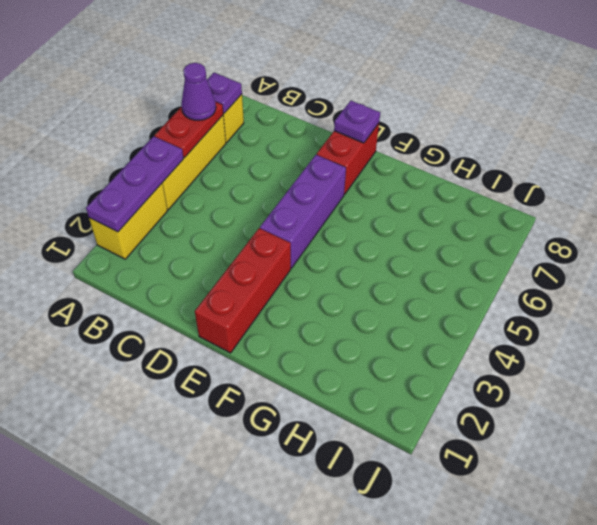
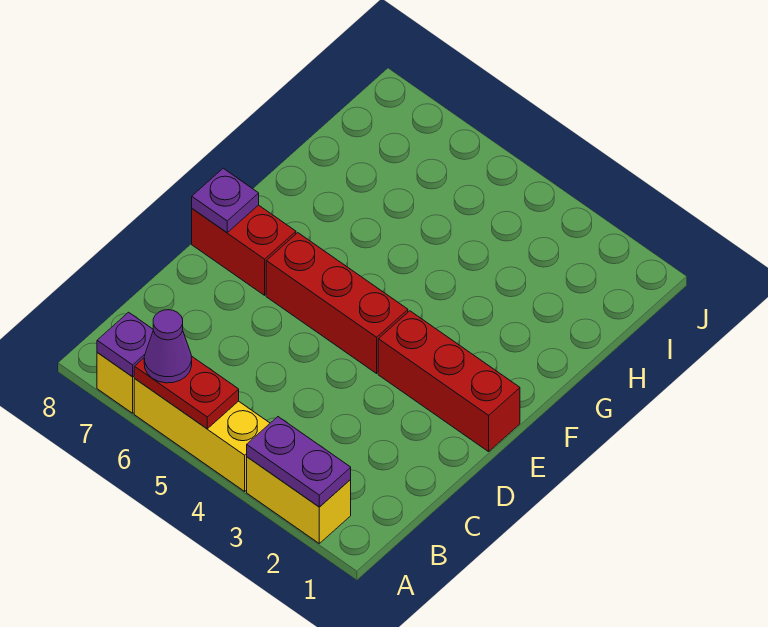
purple 1x3 plate [86,136,184,232] -> purple 1x2 plate [247,417,351,507]
purple 1x3 brick [260,155,346,268] -> red 1x3 brick [266,233,408,373]

